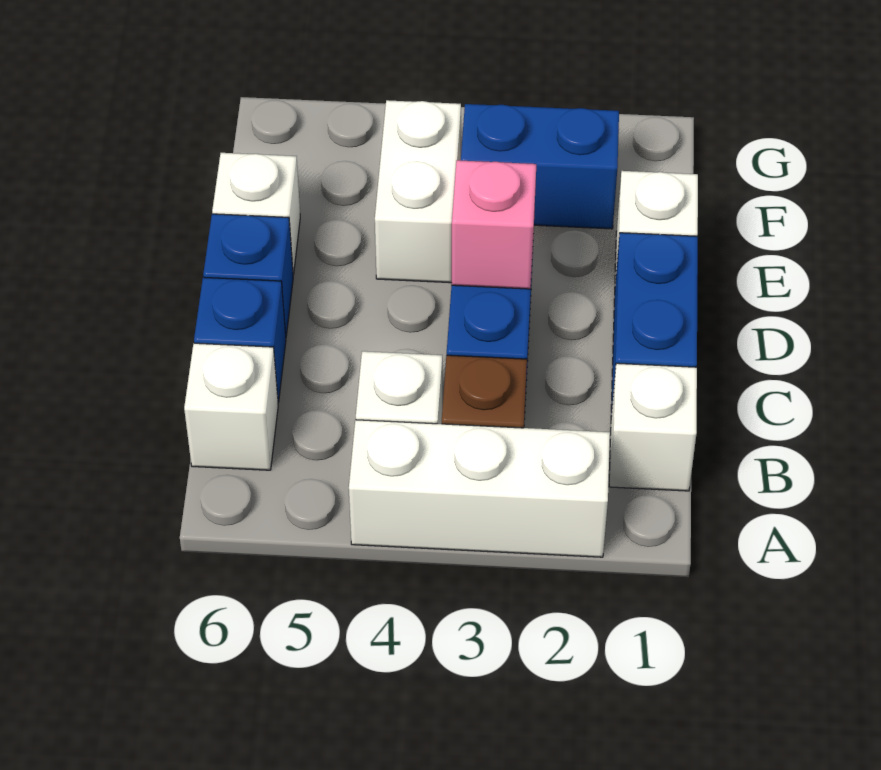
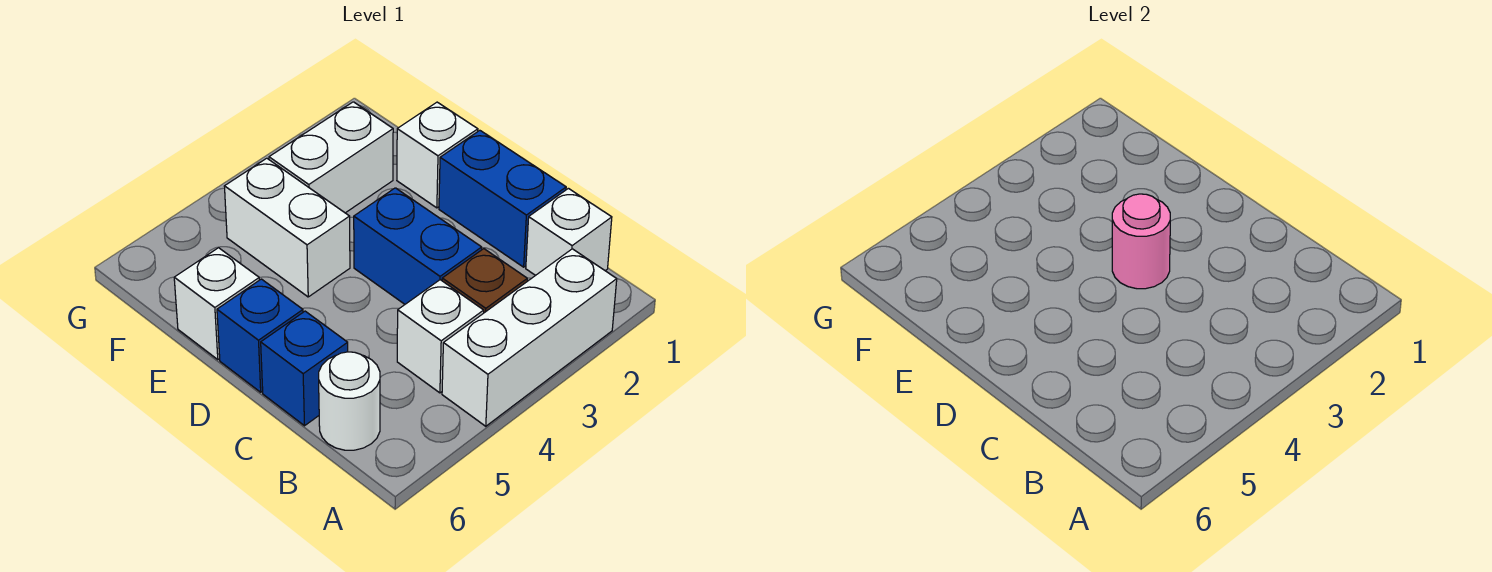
white 1x1 brick [184,343,278,470] -> white 1x1 round brick [319,352,380,450]
pink 1x1 brick [451,160,536,289] -> pink 1x1 round brick [1112,194,1170,289]
blue 1x2 brick [461,104,619,229] -> white 1x2 brick [269,102,393,213]

